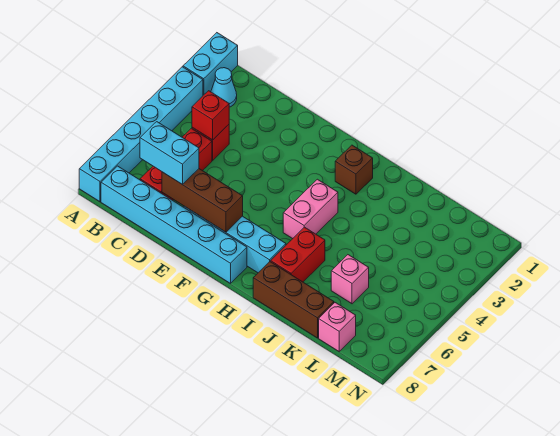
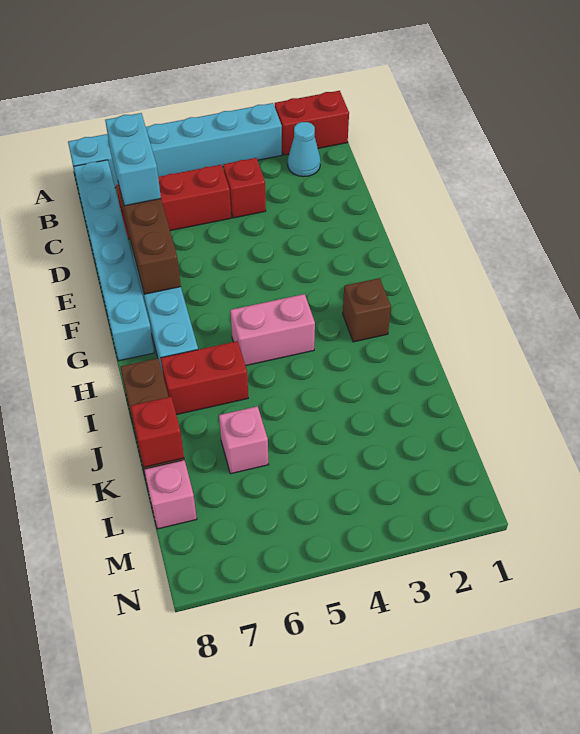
cyan 1x2 brick [183,33,238,95] -> red 1x2 brick [275,91,349,155]
red 1x1 brick [192,91,229,140] -> red 1x1 brick moved to [131,397,184,467]

